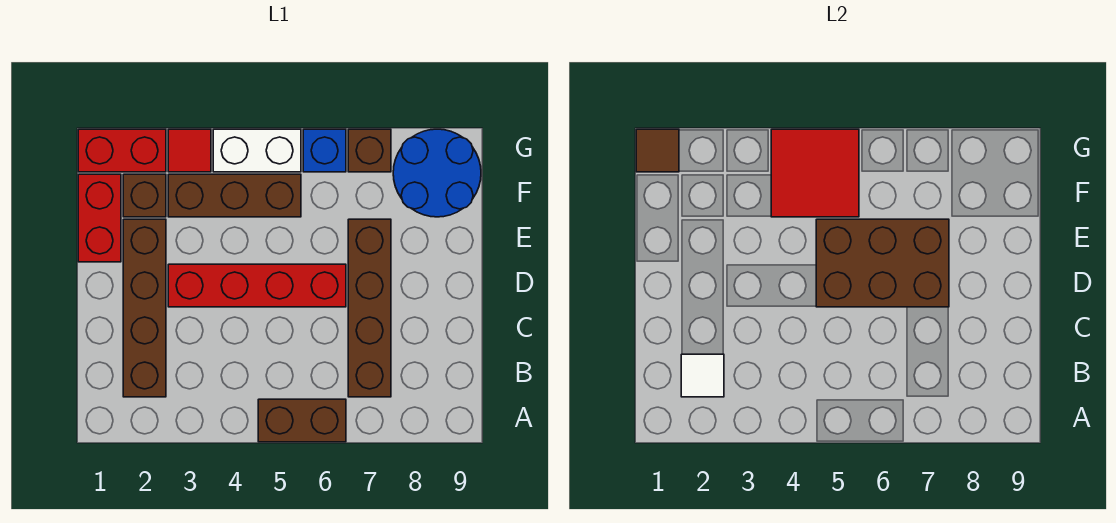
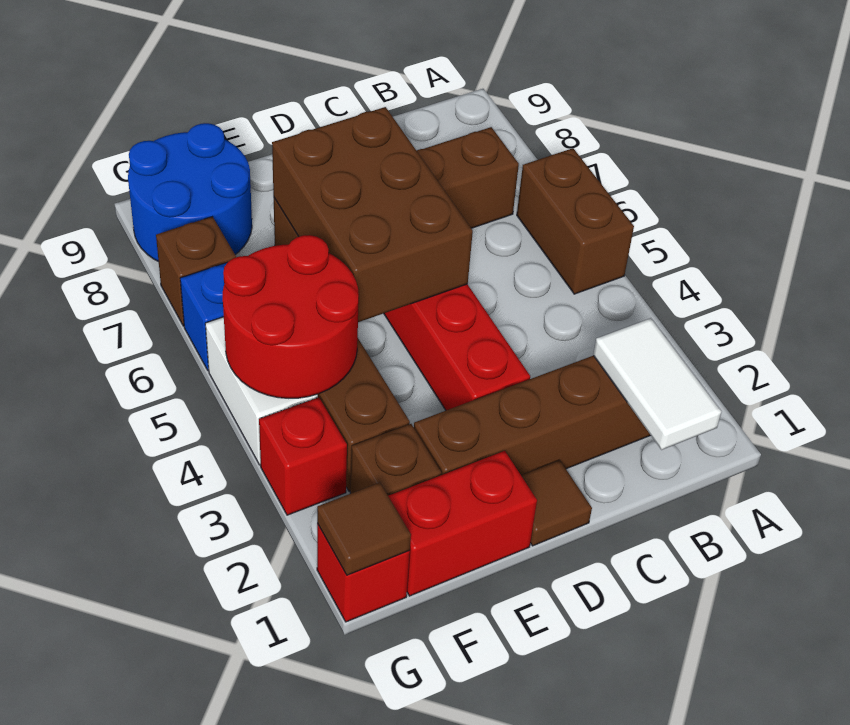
white 1x1 tile [681,354,724,397] -> white 1x2 tile [593,318,721,450]
none -> brown 1x1 tile [521,460,592,546]
red 2x2 tile [771,129,859,217] -> red 2x2 round brick [223,235,359,398]
red 1x2 brick [78,129,166,172] -> red 1x1 brick [317,523,410,622]
red 1x1 tile [168,129,211,172] -> red 1x1 brick [259,397,347,515]

